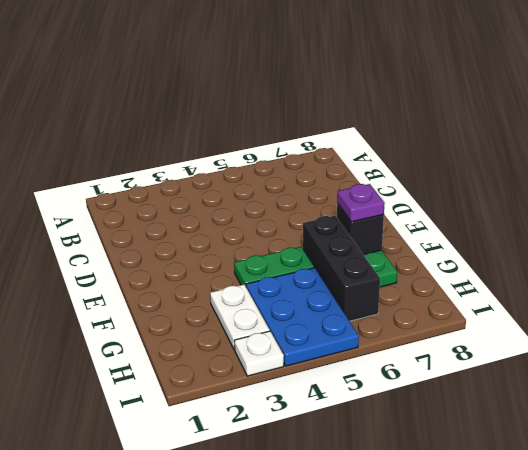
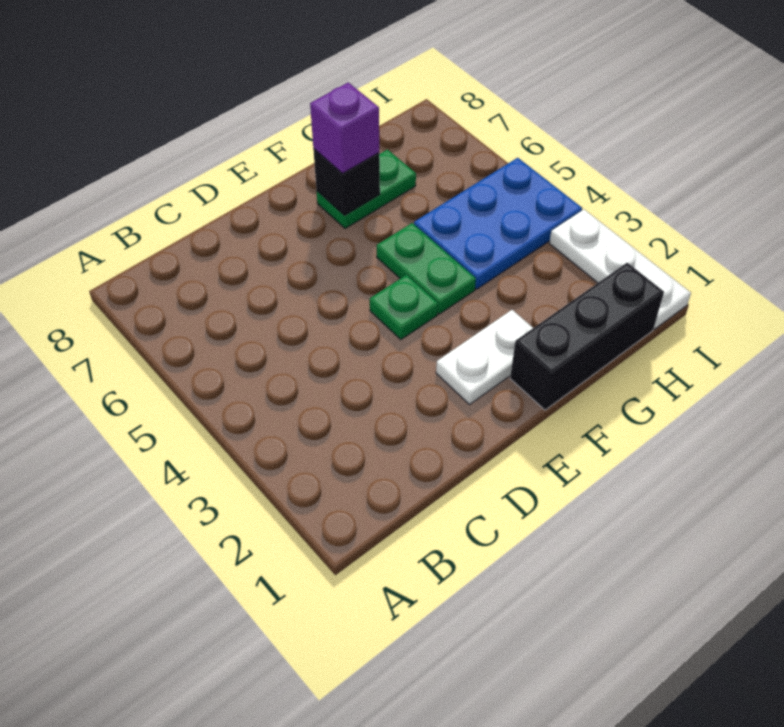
none -> green 1x1 plate [370,275,438,339]
black 1x3 brick [303,216,380,321] -> black 1x3 brick moved to [510,263,664,410]
purple 1x1 plate [337,184,385,222] -> purple 1x1 brick [310,82,379,174]
white 1x2 plate [210,284,270,350] -> white 1x2 plate moved to [436,310,533,404]
white 1x1 plate [234,331,284,376] -> white 1x3 plate [549,209,691,329]

